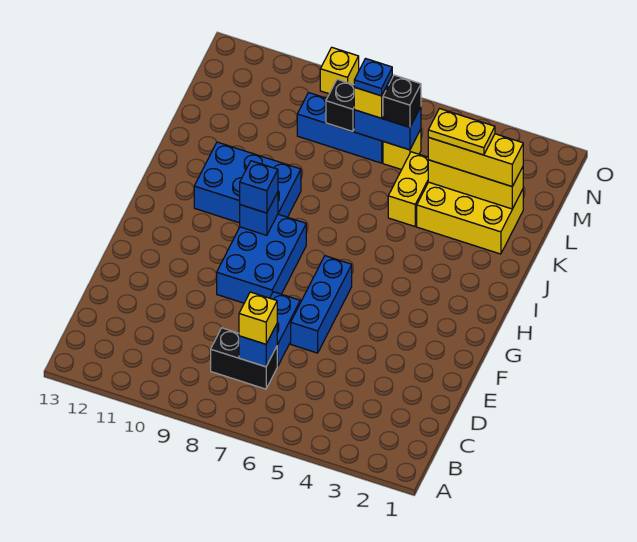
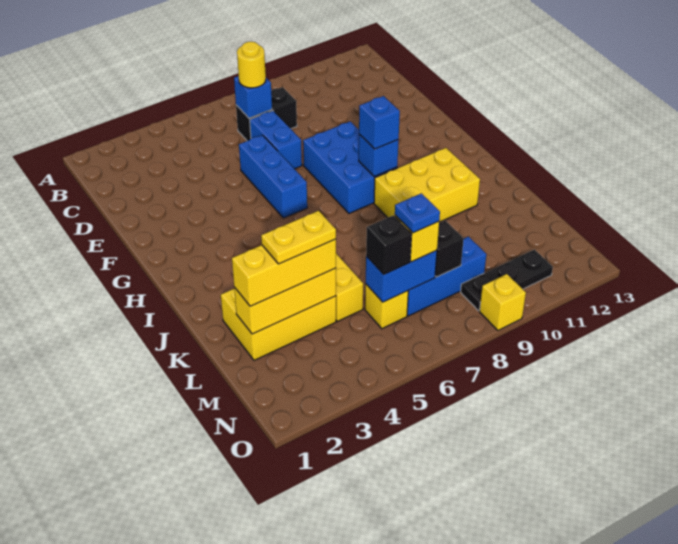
yellow 1x1 brick [239,292,277,344] -> yellow 1x1 round brick [237,42,266,88]
blue 2x3 brick [194,142,301,223] -> yellow 2x3 brick [374,148,480,222]
none -> black 1x3 plate [461,249,553,311]

